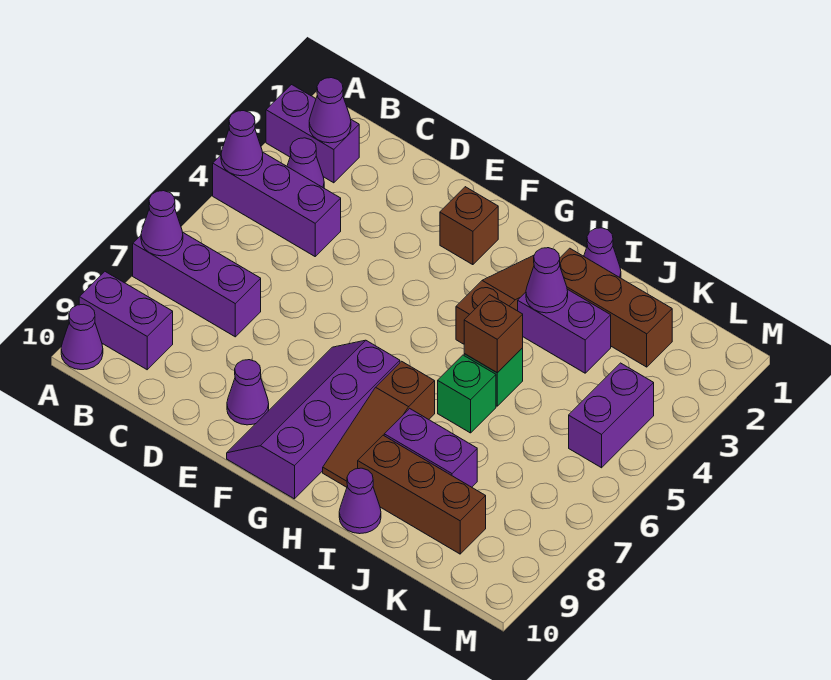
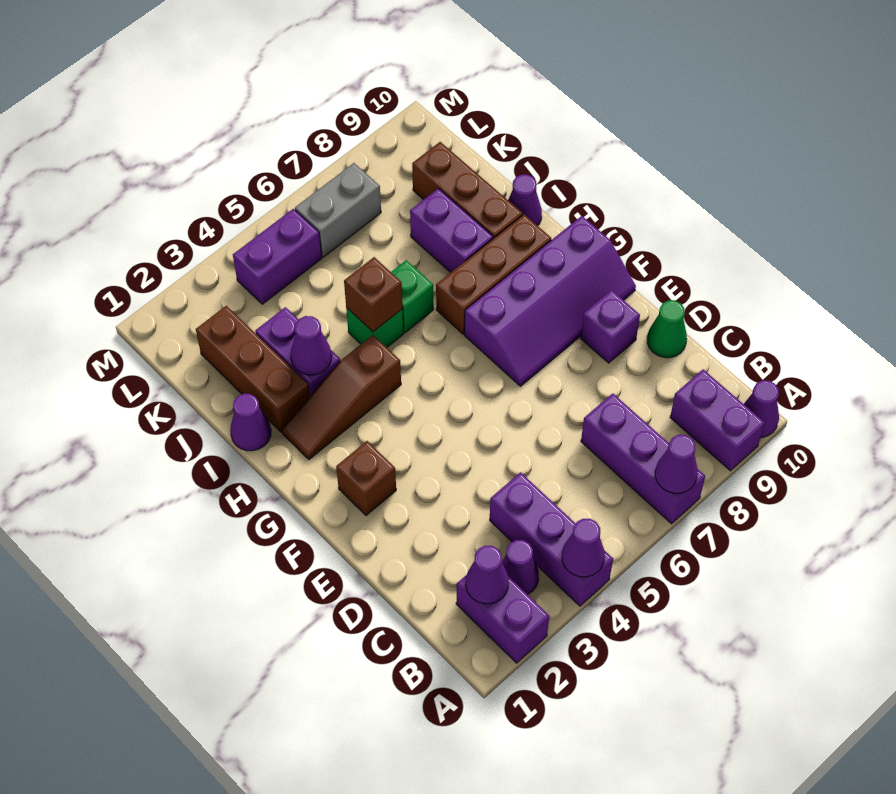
none -> green 1x1 cone [647,300,687,358]
purple 1x1 cone [227,360,269,425] -> purple 1x1 brick [581,290,640,363]
brown 1x3 slope [323,361,435,487] -> brown 1x3 brick [436,215,551,334]
none -> grey 1x2 brick [295,163,381,257]

